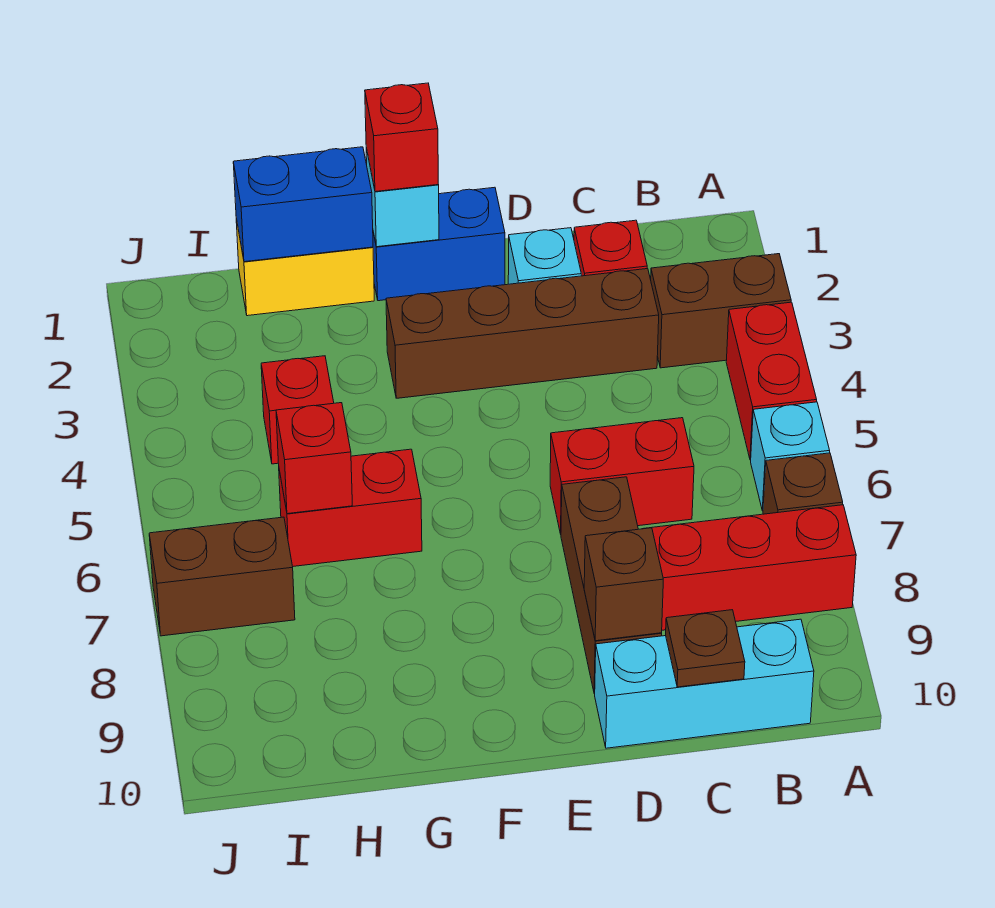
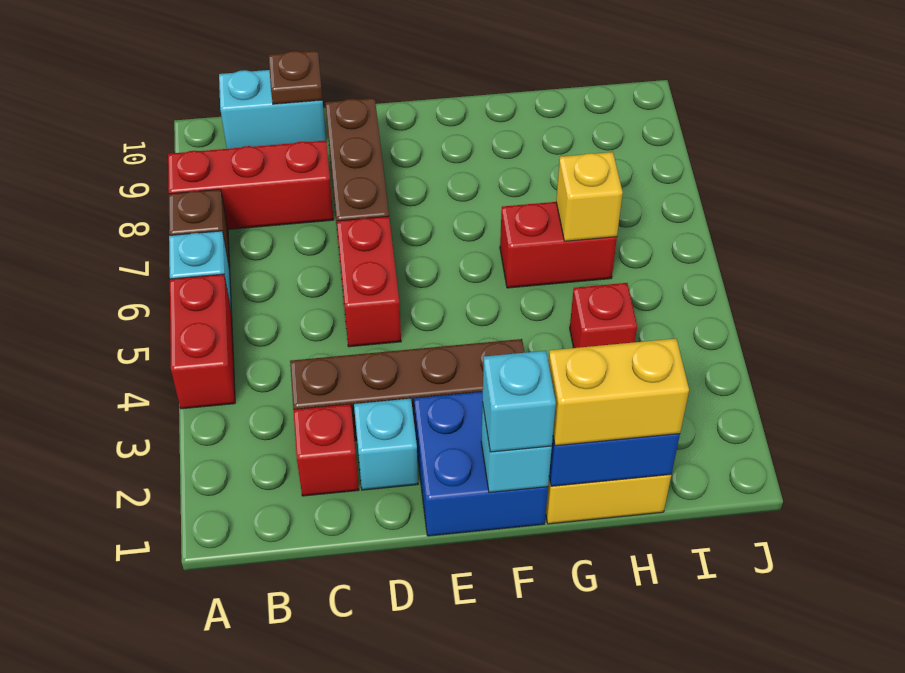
brown 1x2 brick [651,254,791,368] -> none
cyan 1x3 brick [595,619,814,748] -> cyan 1x2 brick [219,70,326,149]
red 1x2 brick [550,418,694,534] -> red 1x2 brick turned to [337,216,401,347]
brown 1x1 brick [584,528,663,641] -> none
blue 1x2 brick [373,187,505,301] -> blue 2x2 brick [414,392,548,536]
red 1x1 brick [365,83,438,192] -> cyan 1x1 brick [483,351,556,452]
none -> yellow 1x2 brick [548,339,689,446]
red 1x1 brick [276,403,352,514] -> yellow 1x1 brick [556,152,623,241]
brown 1x2 brick [149,517,295,636] -> none

